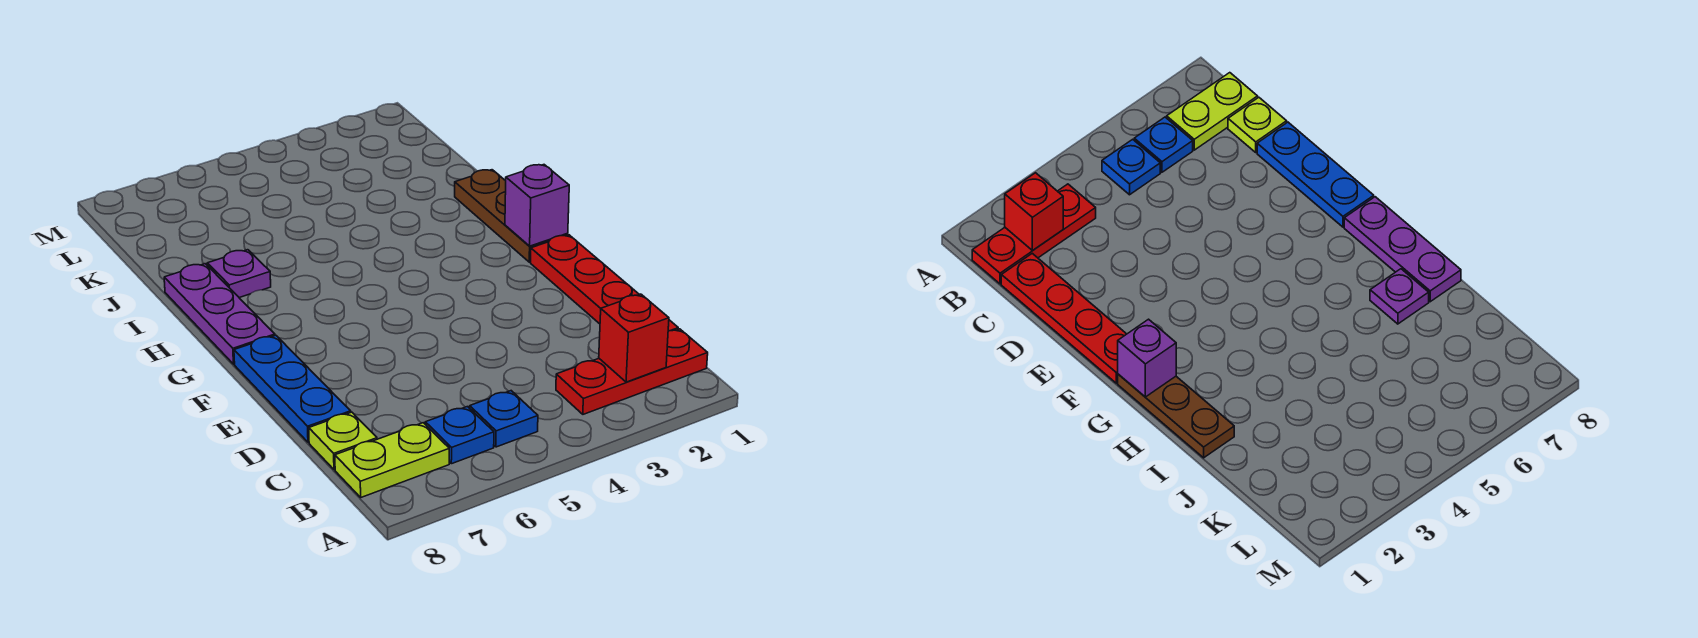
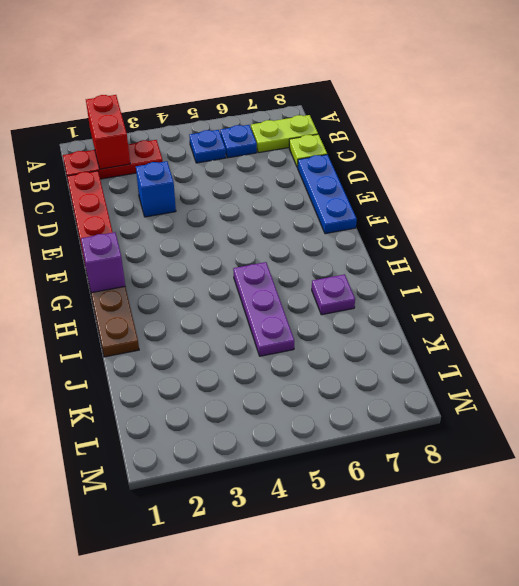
red 1x1 brick [599,294,669,382] -> red 1x2 brick [86,95,130,169]
none -> blue 1x1 brick [136,161,176,217]
purple 1x3 plate [164,264,275,364] -> purple 1x3 plate moved to [233,262,294,356]

